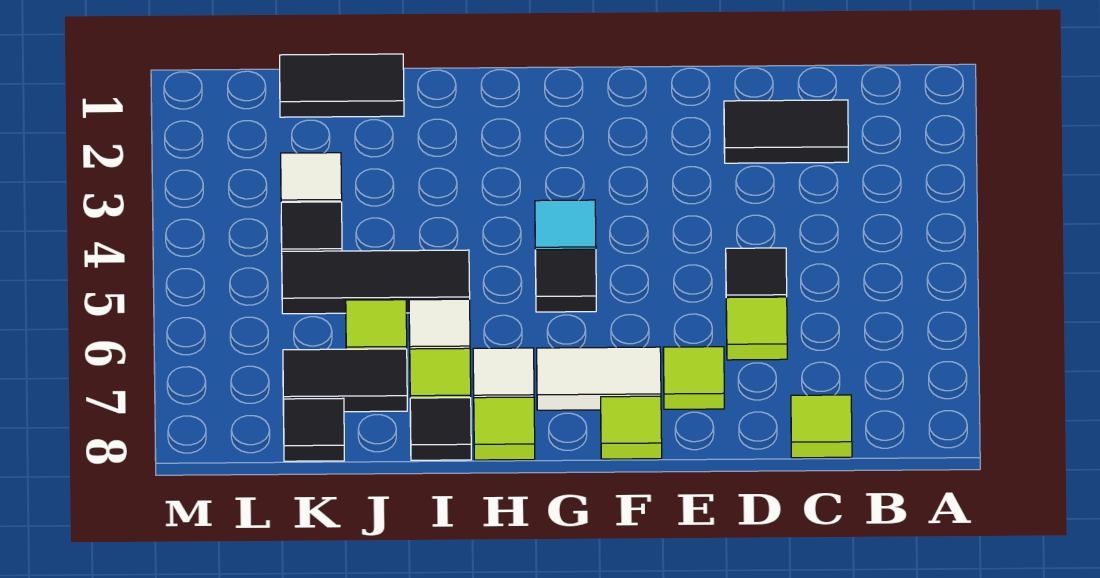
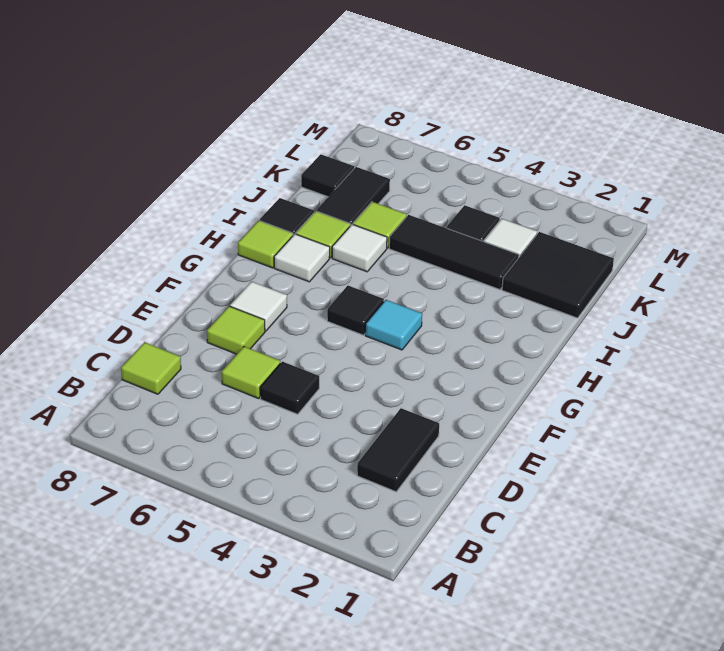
white 1x2 tile [537,347,661,410] -> white 1x1 tile [230,282,287,331]
lime 1x1 tile [601,396,662,459] -> none
black 1x3 tile [282,250,470,314] -> black 1x3 tile turned to [389,215,519,290]
black 1x2 tile [280,54,404,117] -> black 2x2 tile [502,232,614,318]

